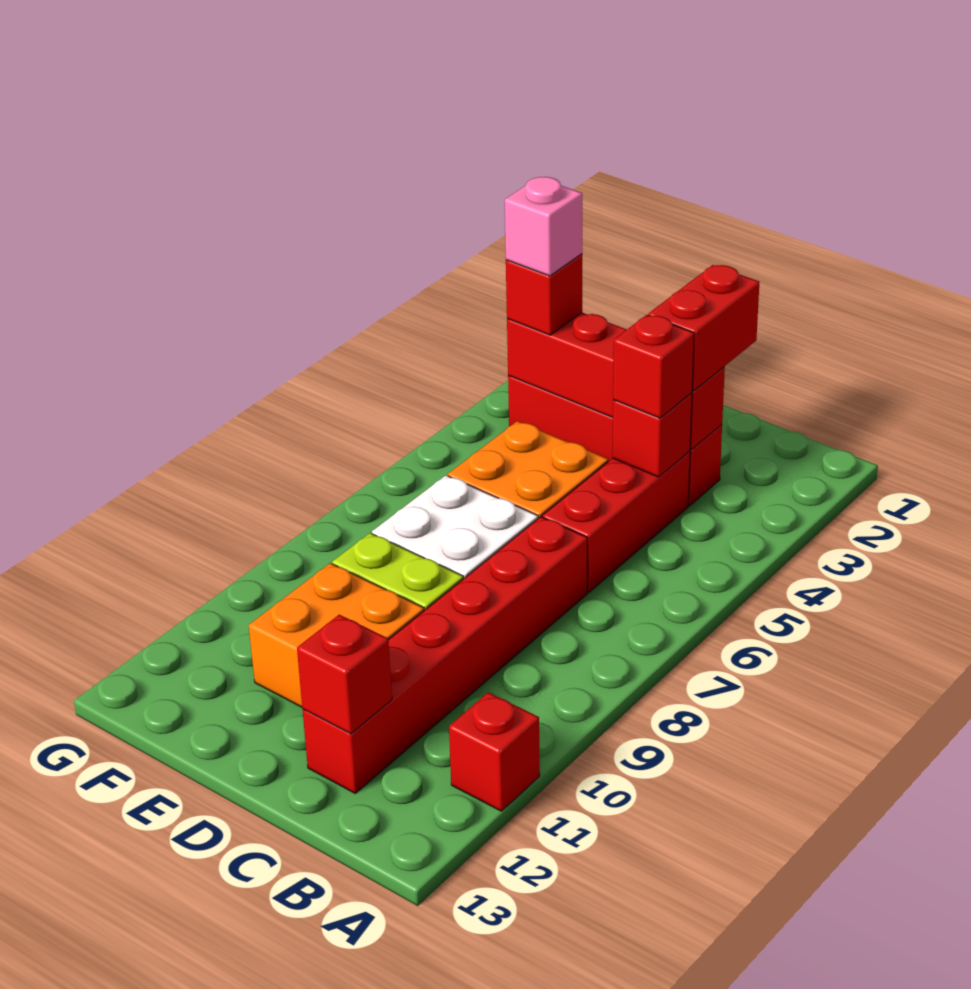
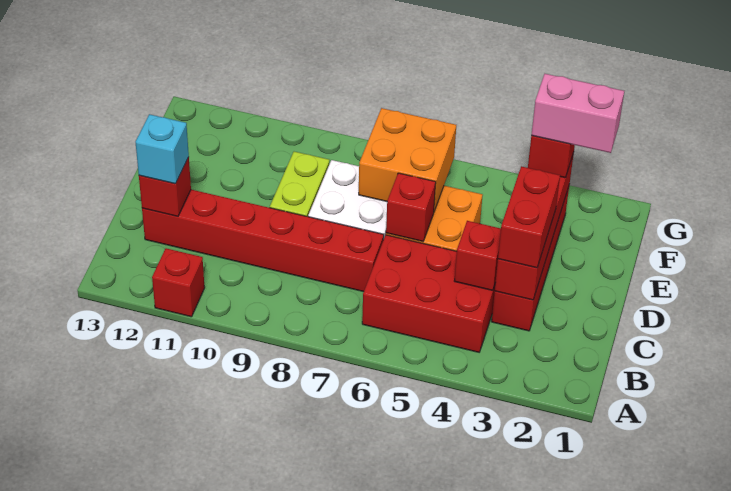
red 1x2 brick [648,265,759,391] -> red 1x2 brick turned to [498,166,560,268]
red 1x3 brick [542,451,690,593] -> red 2x3 brick [362,235,495,352]
red 1x1 brick [613,315,694,418] -> red 1x1 brick moved to [386,173,436,242]
none -> cyan 1x1 brick [135,114,189,184]
orange 2x2 brick [249,563,424,707] -> orange 2x2 brick moved to [359,108,456,211]
pink 1x1 brick [505,177,582,276] -> pink 1x2 brick [531,74,624,153]

